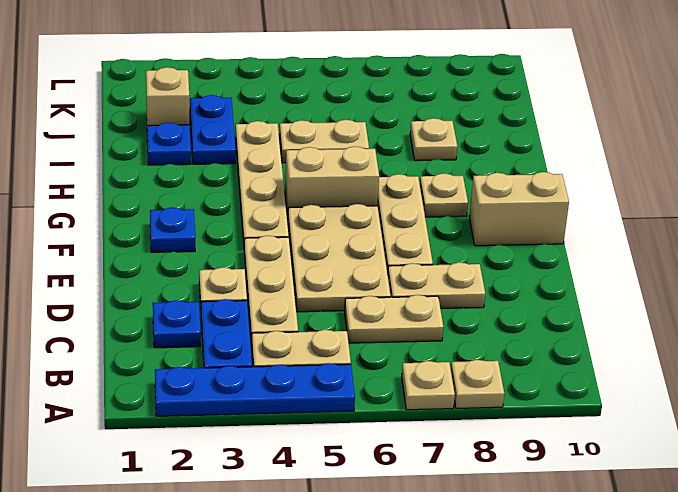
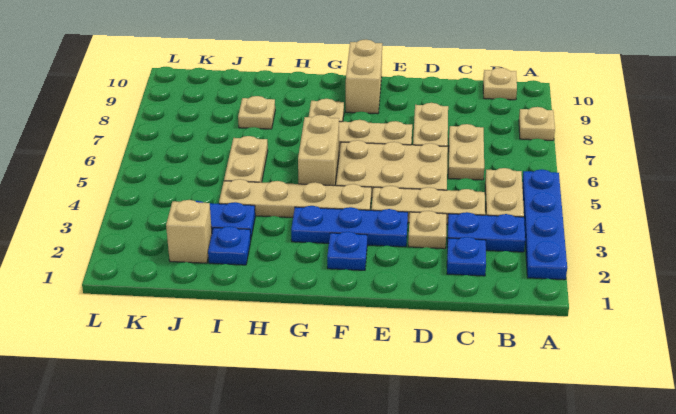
tan 1x1 plate [402,361,455,410] -> tan 1x1 plate moved to [483,68,517,100]
none -> blue 1x3 plate [291,206,408,247]

